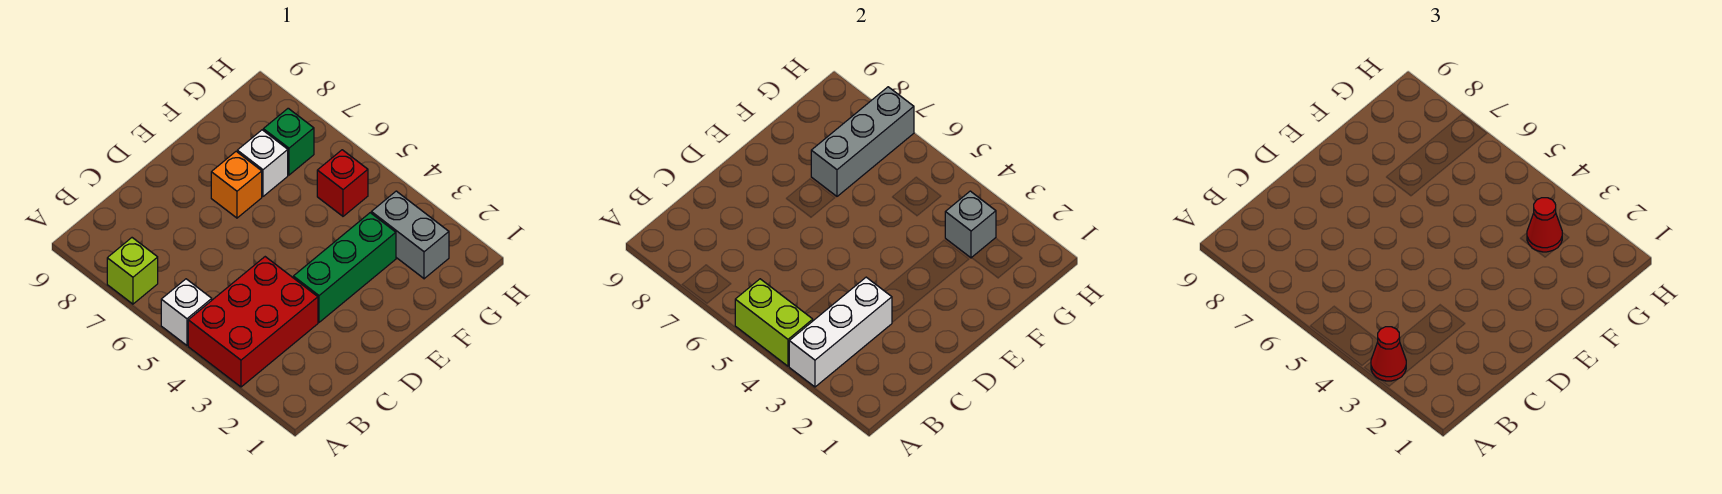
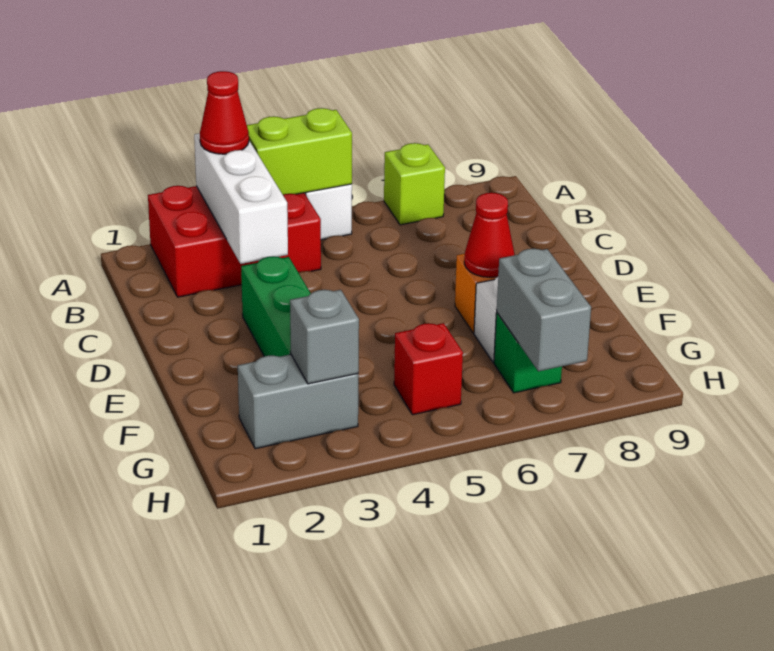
red 2x3 brick [188,257,318,387] -> red 2x3 brick turned to [148,186,321,297]
grey 1x3 brick [811,87,914,196] -> grey 1x2 brick [497,249,591,371]
red 1x1 cone [1527,198,1562,252] -> red 1x1 cone moved to [464,193,515,277]

